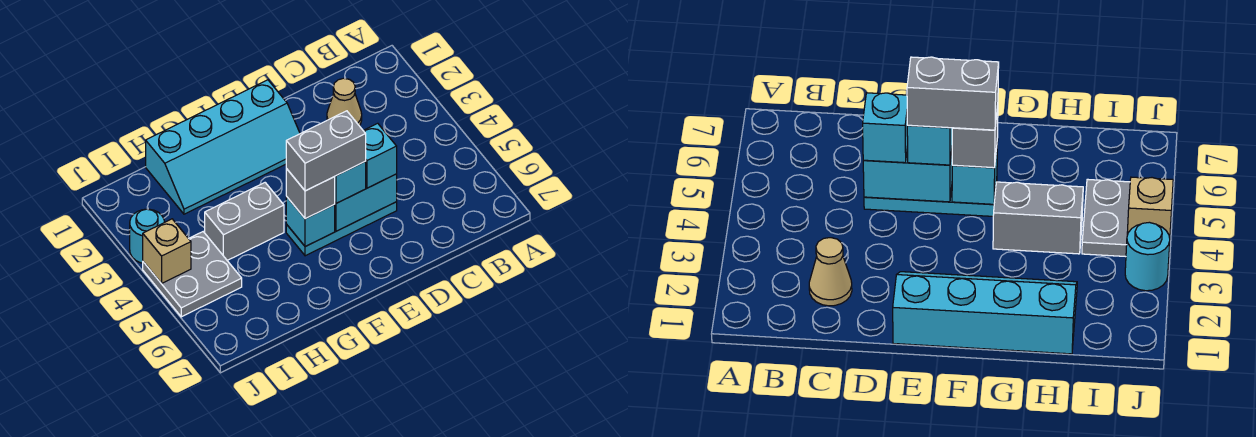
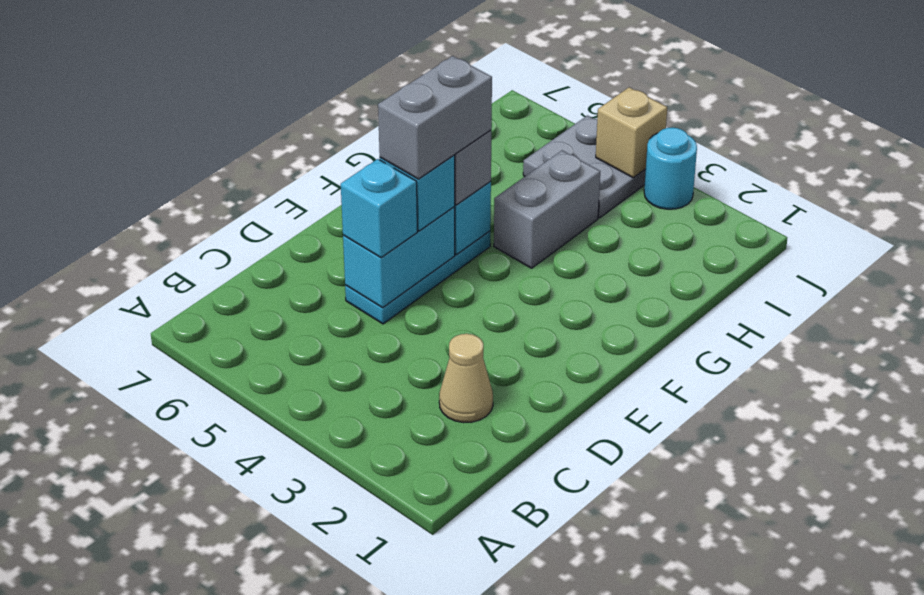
cyan 2x4 slope [146,80,300,214] -> none

